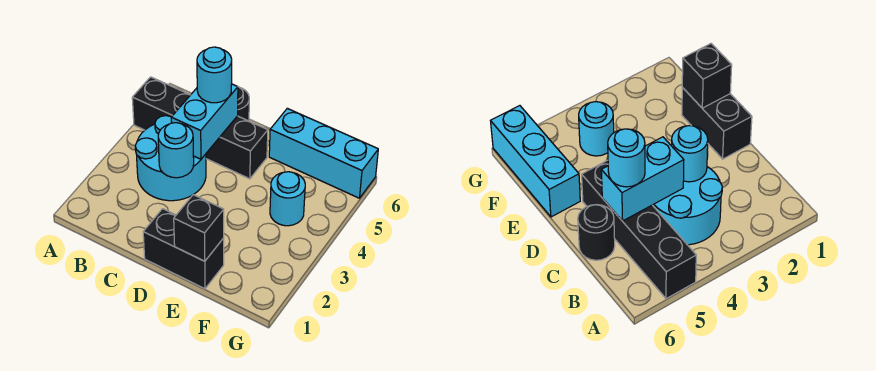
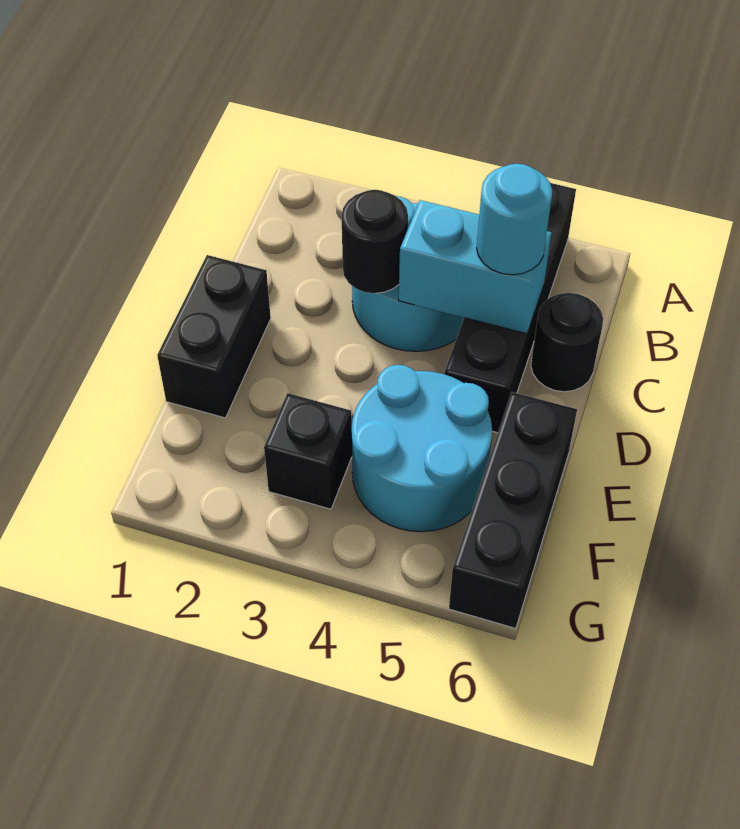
cyan 1x1 round brick [158,123,194,178] -> black 1x1 round brick [342,190,408,293]
black 1x1 brick [174,195,224,261] -> black 1x1 brick moved to [264,393,352,509]
cyan 1x3 brick [269,108,378,198] -> black 1x3 brick [449,392,577,629]
cyan 1x1 round brick [270,172,305,226] -> cyan 2x2 round brick [352,365,492,532]

